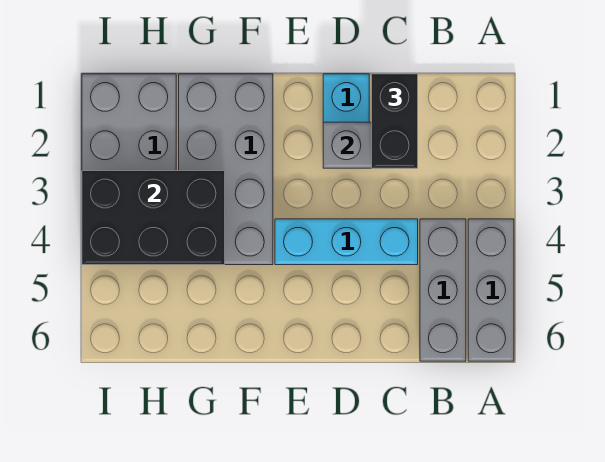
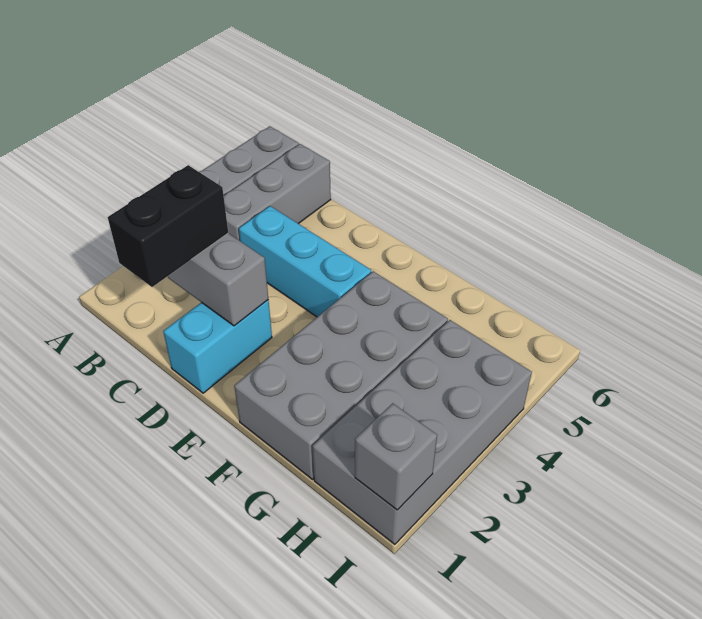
black 2x3 brick [82,171,225,265] -> none
none -> grey 1x1 brick [355,403,437,510]

